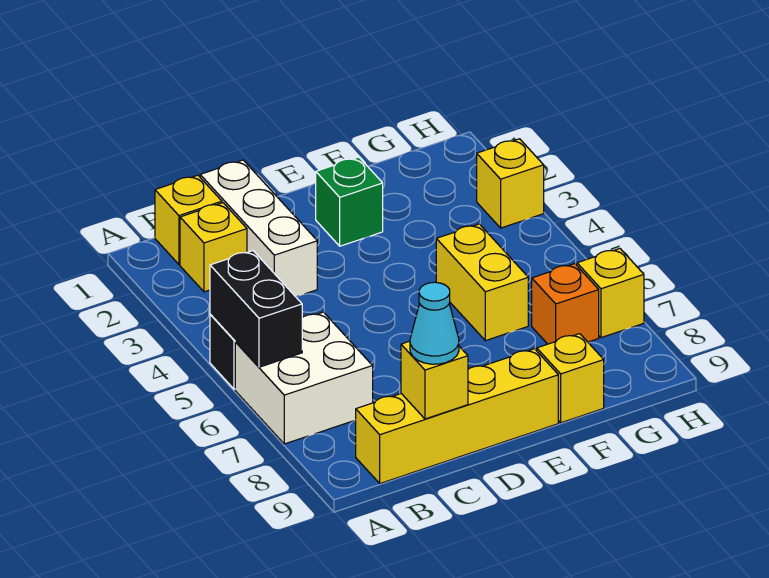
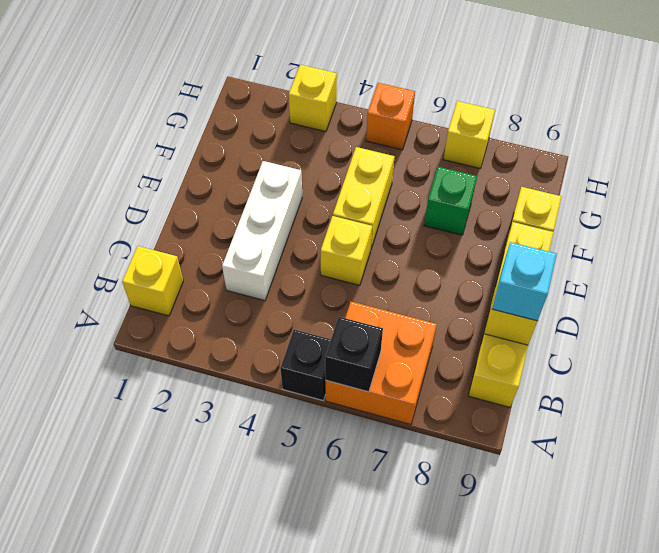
black 1x2 brick [210,251,302,367] -> black 1x1 brick [325,317,383,392]
white 2x2 brick [235,312,373,444] -> orange 2x2 brick [325,302,437,424]
yellow 1x1 brick [180,203,247,292] -> yellow 1x1 brick moved to [321,216,372,285]
white 1x3 brick [200,160,317,297] -> white 1x3 brick turned to [222,161,302,301]
cyan 1x1 cone [410,282,459,364] -> cyan 1x1 brick [492,242,557,321]
green 1x1 brick [316,157,383,246] -> green 1x1 brick moved to [424,167,477,235]
yellow 1x2 brick [436,224,528,341] -> yellow 1x2 brick turned to [333,147,395,249]
orange 1x1 brick [532,264,599,344] -> orange 1x1 brick moved to [366,83,415,150]

